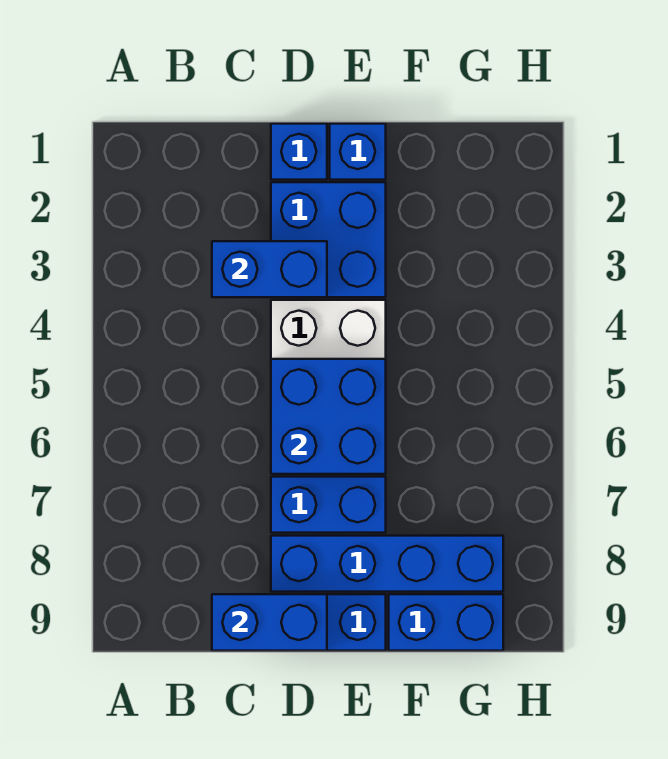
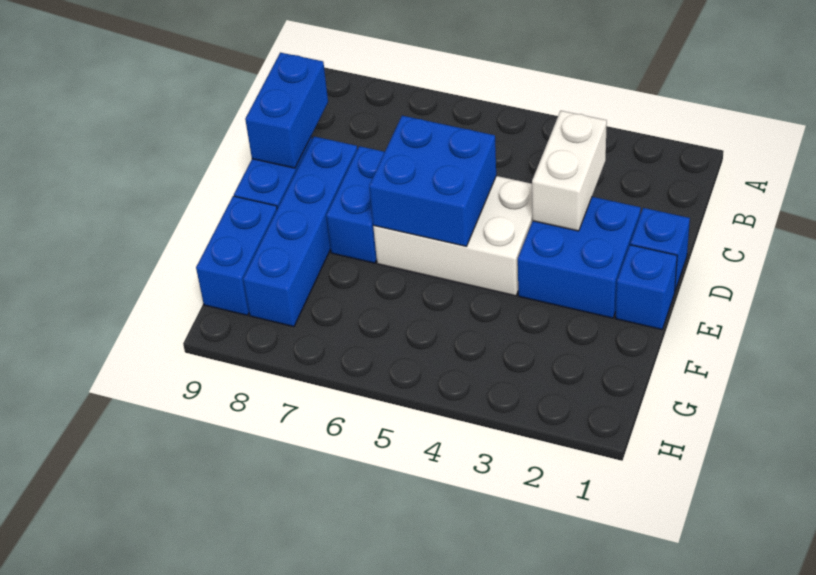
blue 1x2 brick [212,241,327,297] -> white 1x2 brick [532,111,607,231]

